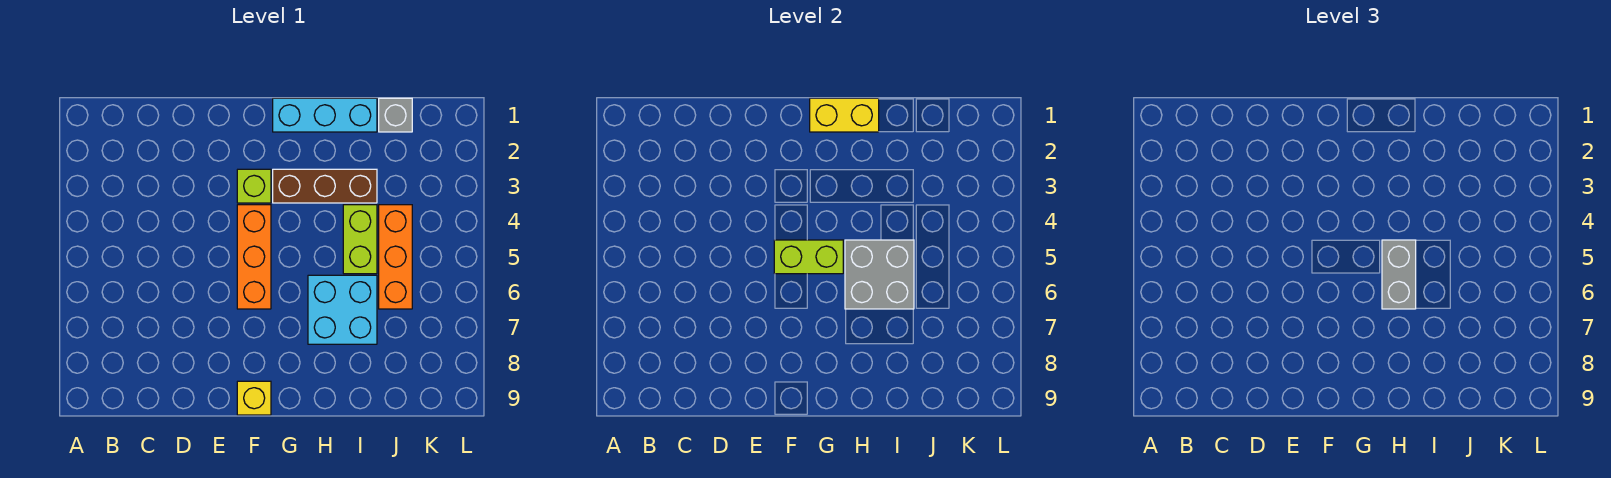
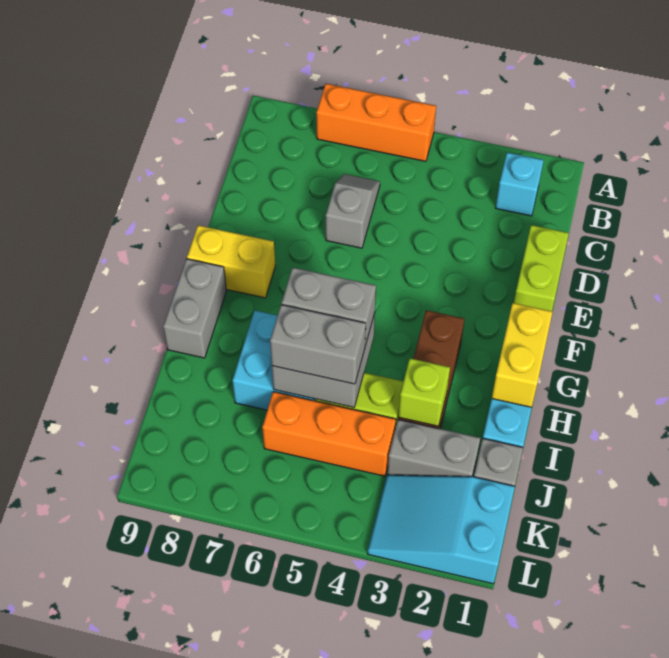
none -> cyan 1x1 brick [496,153,544,216]
none -> grey 1x2 slope [326,174,380,248]
lime 1x1 brick [237,169,271,203] -> lime 1x1 brick moved to [398,358,450,426]
orange 1x3 brick [237,205,271,309] -> orange 1x3 brick moved to [316,84,436,161]
lime 1x2 brick [774,240,843,274] -> lime 1x2 brick moved to [514,225,569,311]
yellow 1x1 brick [237,381,271,415] -> yellow 1x2 brick [187,225,275,298]
none -> grey 1x2 brick [163,259,226,358]
none -> grey 1x2 brick [270,305,366,384]
none -> grey 1x2 brick [387,420,480,477]
none -> cyan 2x3 slope [368,475,515,584]

